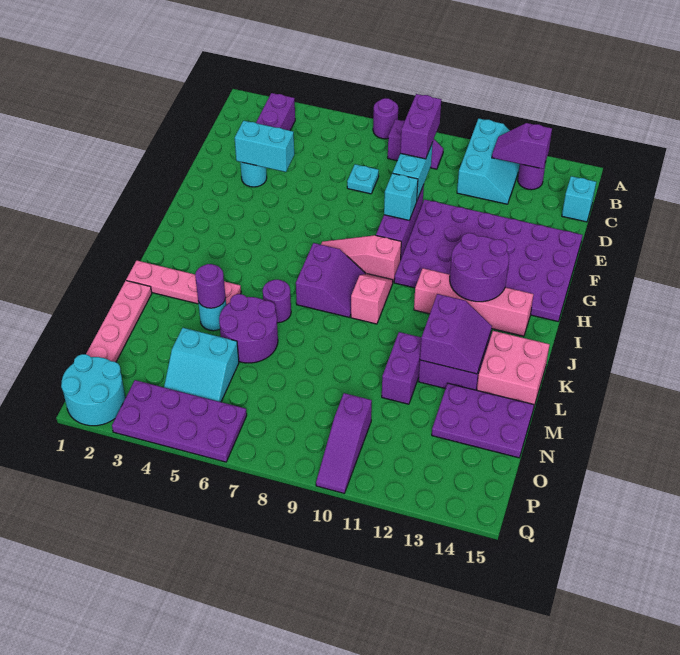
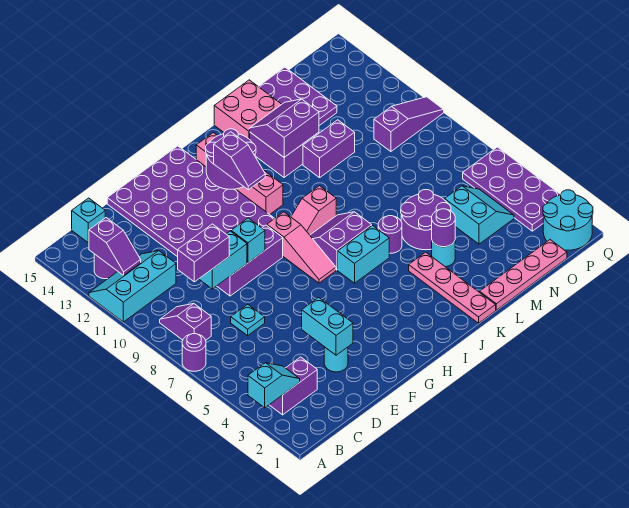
none -> cyan 1x2 slope [248,363,300,408]
none -> purple 1x2 slope [214,132,265,190]
none -> cyan 1x2 brick [338,226,389,283]

